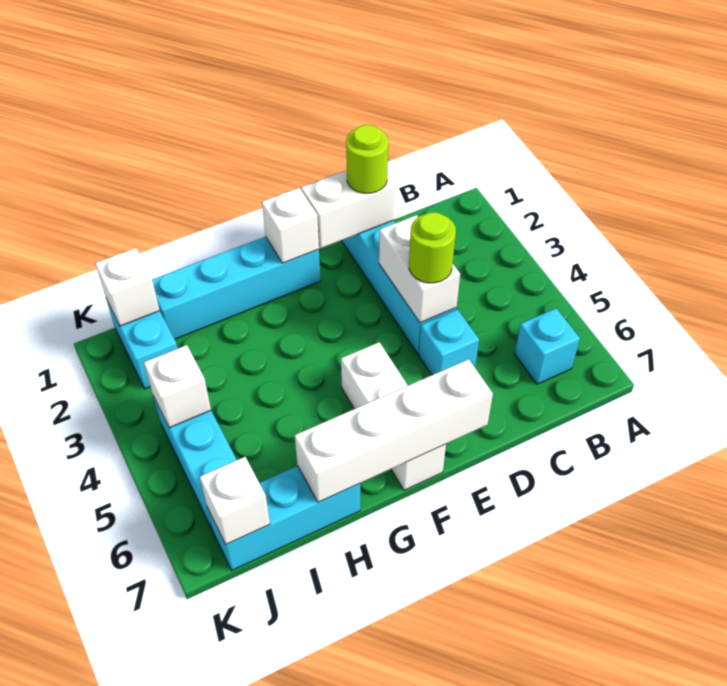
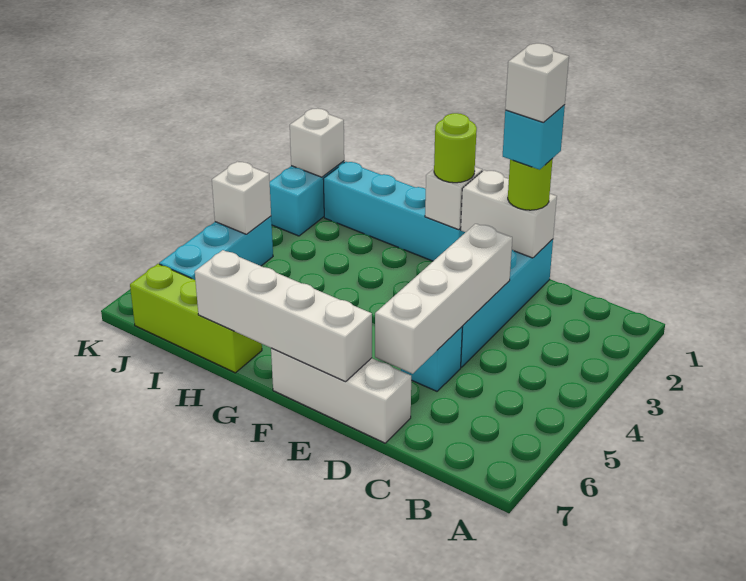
cyan 1x1 brick [515,308,580,384] -> cyan 1x1 brick moved to [503,105,565,170]
white 1x2 brick [379,215,460,323] -> white 1x4 brick [375,224,512,374]
lime 1x1 round brick [409,212,456,283] -> lime 1x1 round brick moved to [434,113,477,183]
white 1x3 brick [341,342,446,490] -> white 1x3 brick turned to [271,348,411,443]
cyan 1x3 brick [207,466,360,570] -> lime 1x3 brick [130,264,262,373]
white 1x1 brick [200,457,270,544] -> white 1x1 brick moved to [505,43,569,123]

